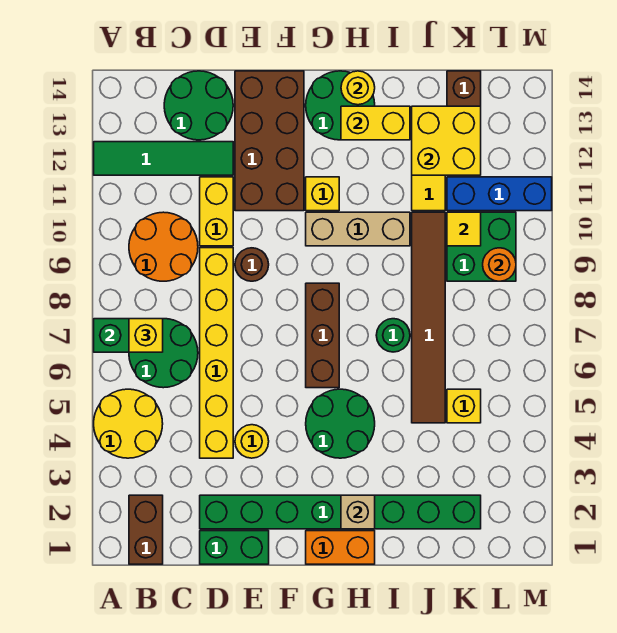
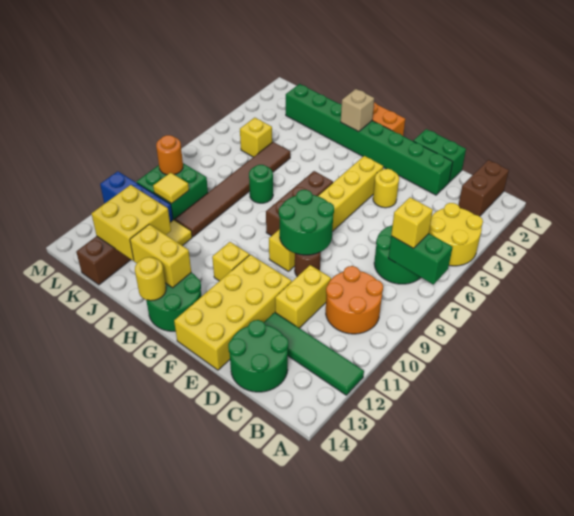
yellow 1x6 brick [200,248,233,458] -> yellow 1x6 brick moved to [269,156,383,271]
brown 2x4 brick [235,71,304,211] -> yellow 2x4 brick [174,255,291,370]
green 2x2 round brick [306,389,375,458] -> green 2x2 round brick moved to [279,190,334,255]
tan 1x3 brick [306,212,410,246] -> none

